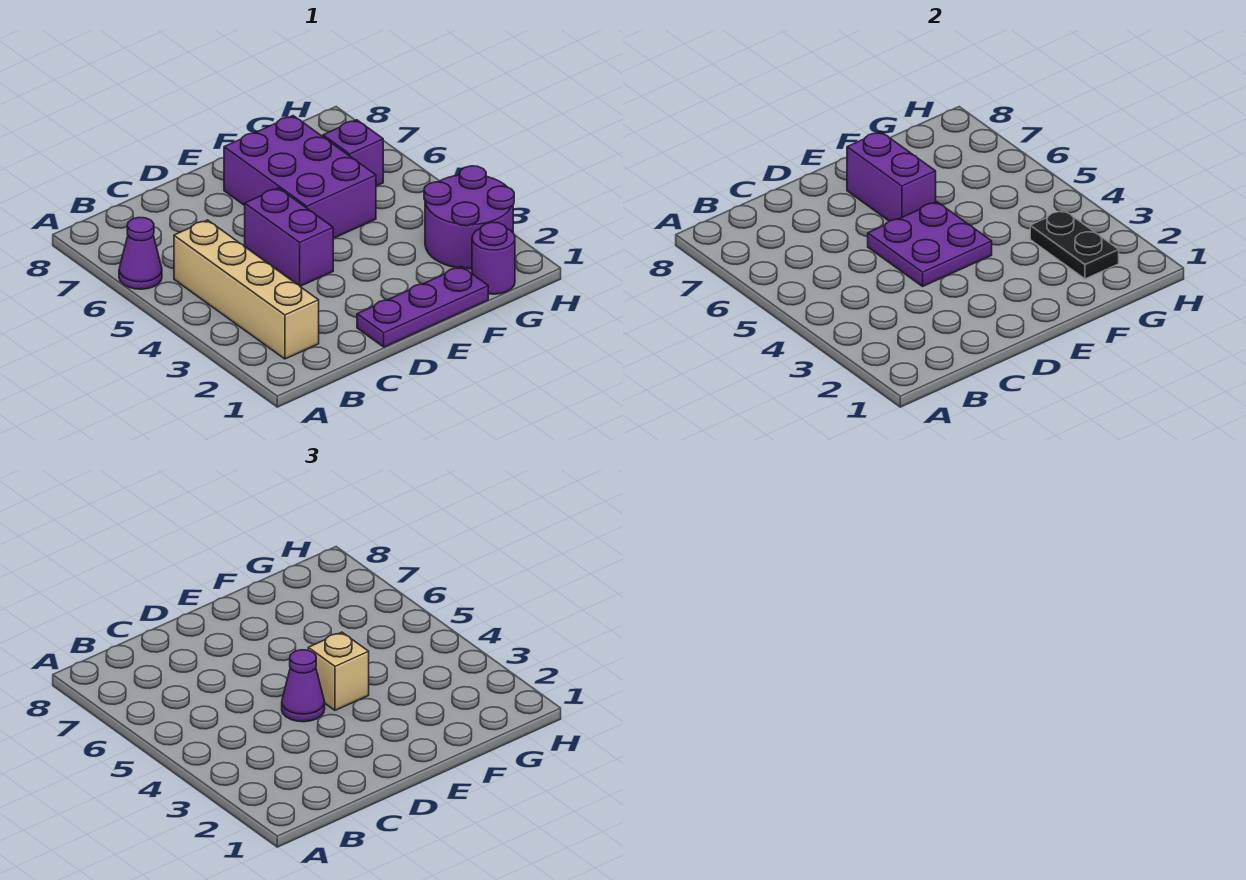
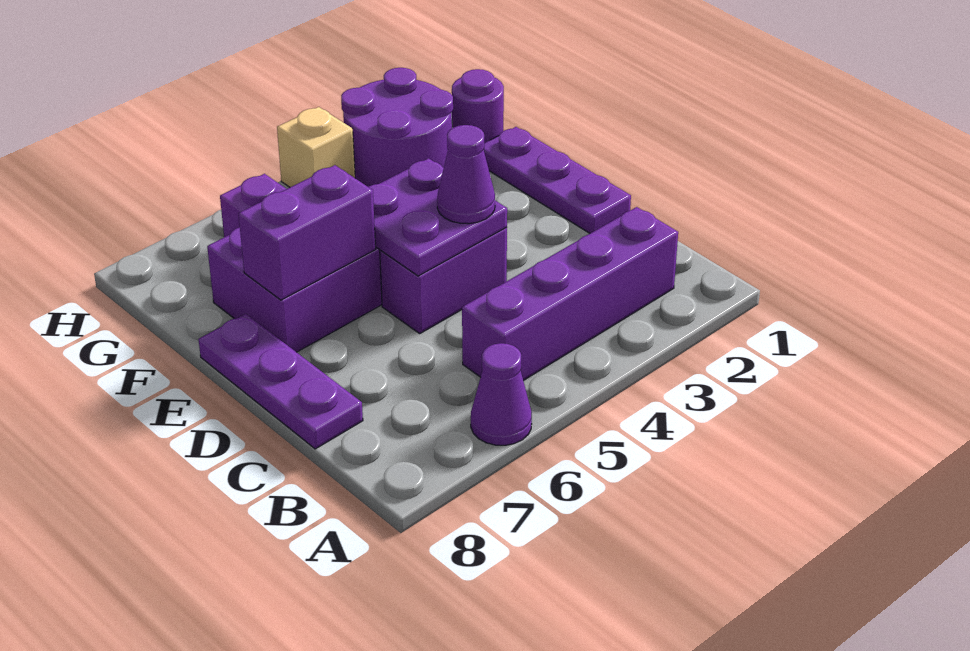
tan 1x4 brick [174,220,319,359] -> purple 1x4 brick [462,207,678,381]
none -> purple 1x3 plate [198,314,363,449]
tan 1x1 brick [308,632,369,710] -> tan 1x1 brick moved to [277,107,355,187]
black 1x2 plate [1030,210,1119,279] -> none

